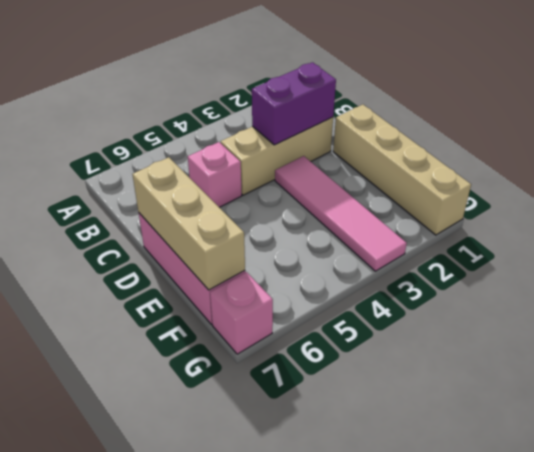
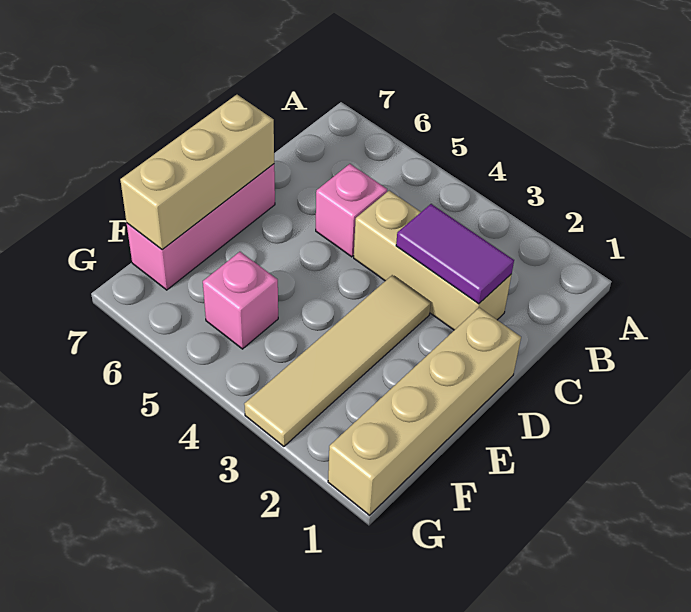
purple 1x2 brick [252,62,336,145] -> purple 1x2 tile [396,204,514,304]
pink 1x4 tile [275,156,407,271] -> tan 1x4 tile [244,275,431,446]
pink 1x1 brick [210,272,273,354] -> pink 1x1 brick moved to [203,252,278,349]

